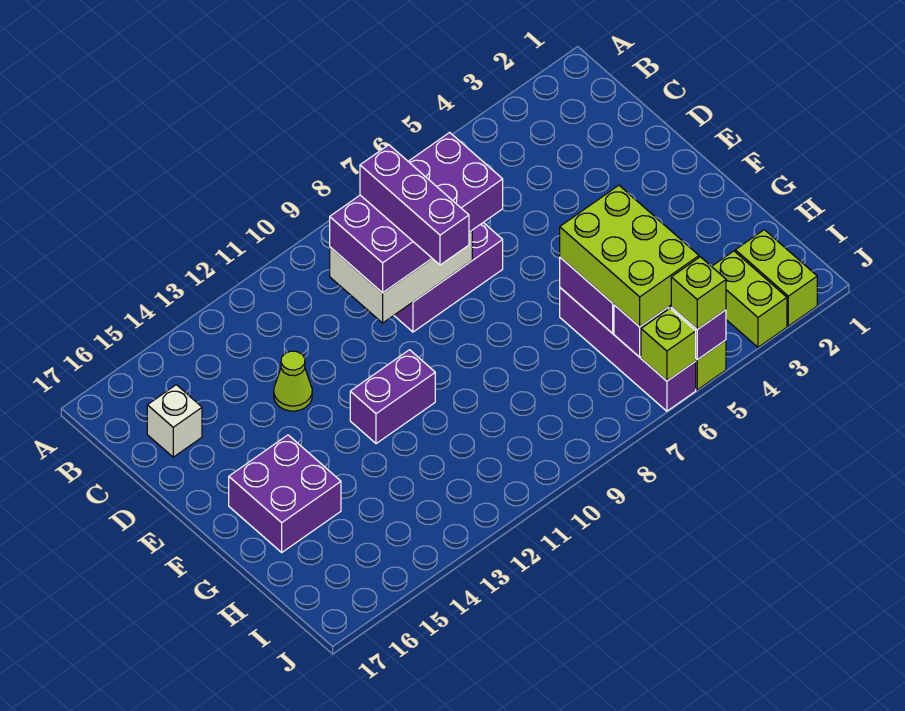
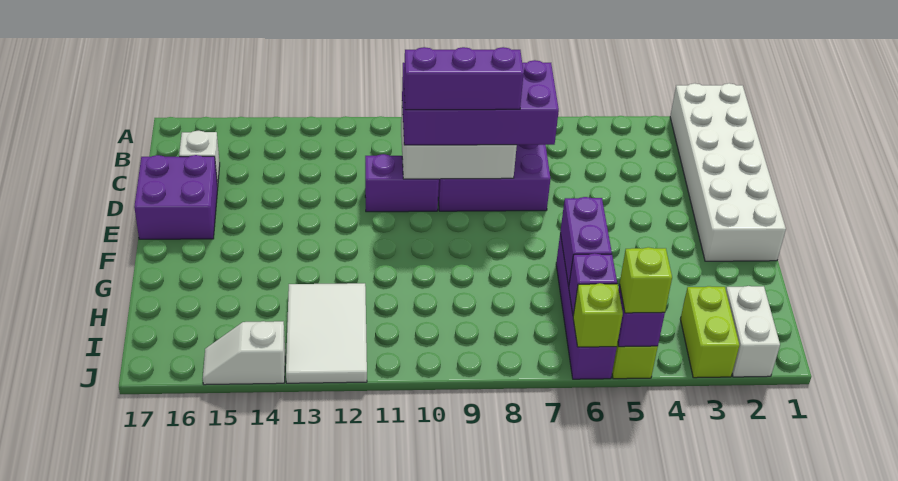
none -> white 2x6 brick [670,83,786,261]
purple 1x3 brick [360,145,469,265] -> purple 1x3 brick turned to [404,47,524,110]
lime 1x1 cone [274,351,312,411] -> none
purple 1x2 brick [350,350,435,444] -> purple 1x2 brick moved to [365,154,439,212]
purple 2x2 brick [229,435,341,552] -> purple 2x2 brick moved to [134,155,218,239]
lime 2x3 brick [560,185,699,327] -> none
none -> white 2x3 tile [286,283,367,383]
lime 1x2 brick [735,230,817,326] -> white 1x2 brick [726,286,780,377]
none -> white 1x2 slope [203,321,285,385]

